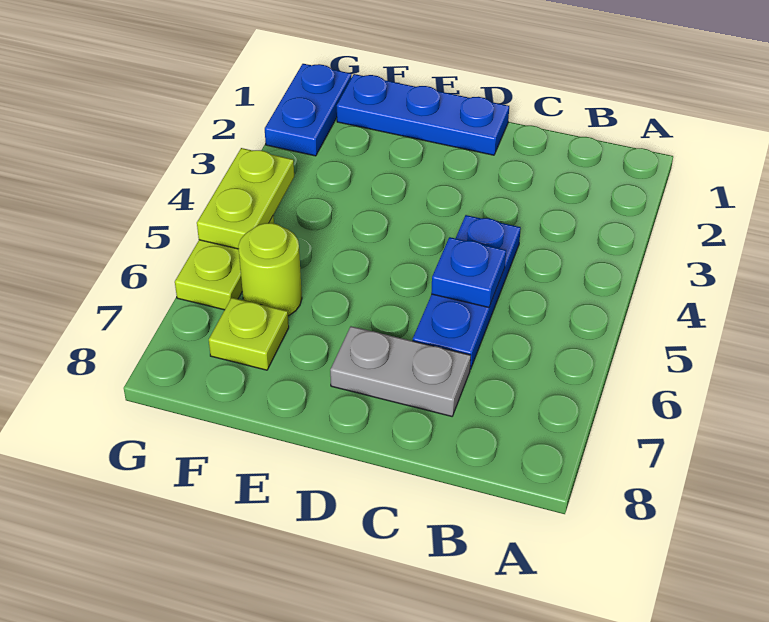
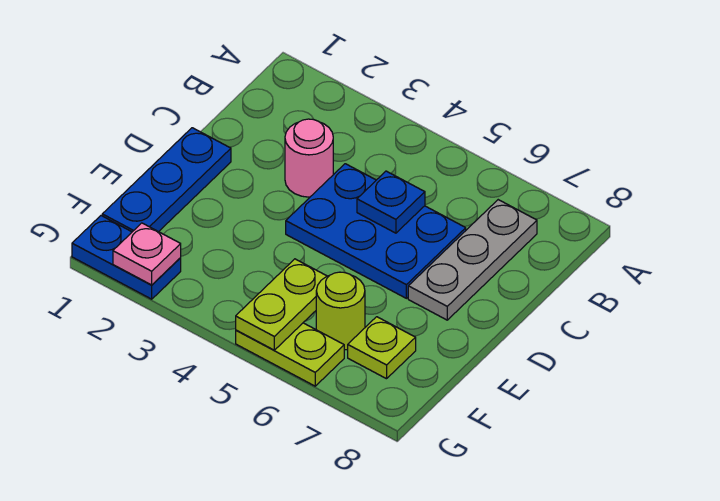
none -> pink 1x1 round brick [285,119,333,197]
blue 1x3 plate [413,215,521,369] -> blue 2x3 plate [286,164,466,298]
grey 1x2 plate [330,326,471,416] -> grey 1x3 plate [408,200,537,320]
none -> pink 1x1 plate [113,223,181,285]
lime 1x2 plate [197,148,294,249] -> lime 1x2 plate turned to [236,259,327,350]

